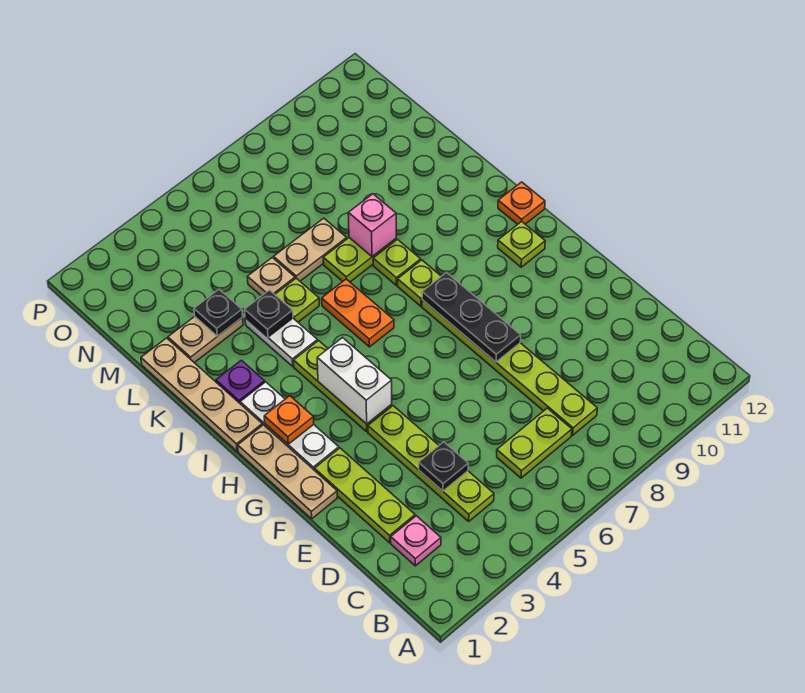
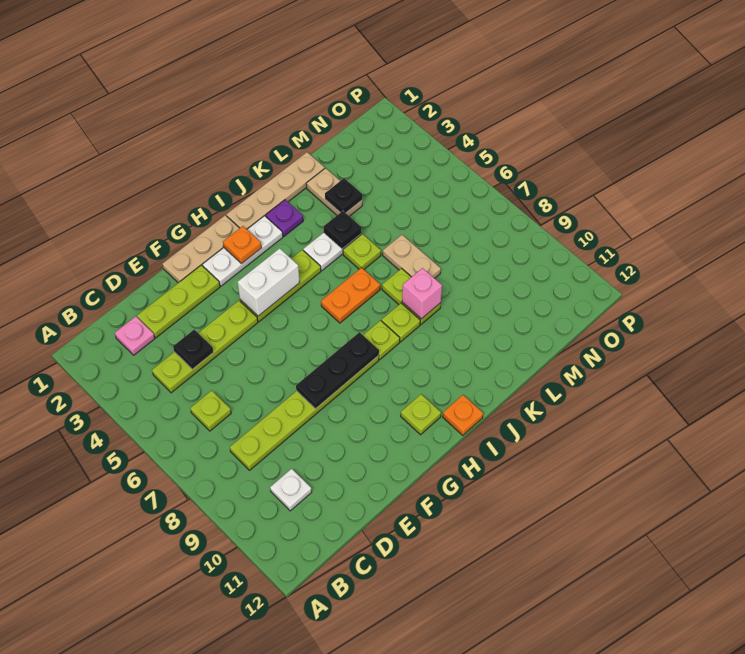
lime 1x2 plate [497,408,572,478] -> lime 1x1 plate [190,390,231,431]
none -> white 1x1 plate [270,469,312,511]
tan 1x1 plate [248,258,295,296] -> none

